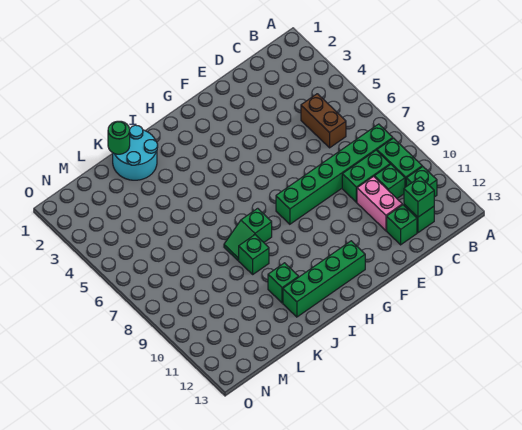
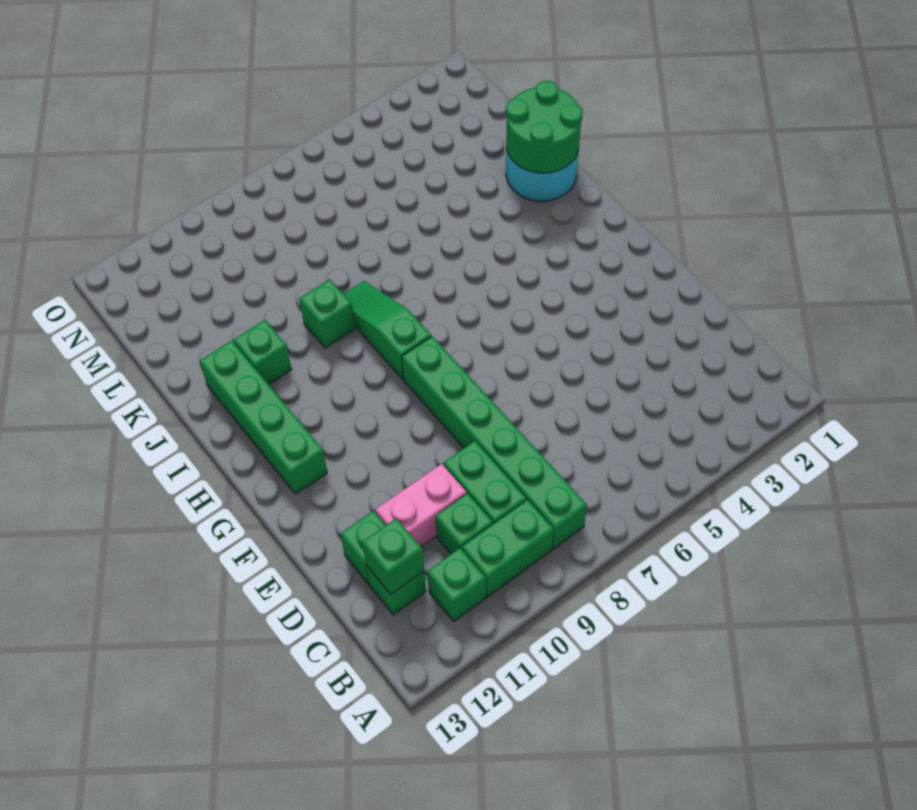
brown 1x2 brick [301,94,346,148] -> none
green 1x2 slope [224,208,272,260] -> green 1x3 slope [344,281,431,379]
green 1x1 round brick [108,121,130,154] -> green 2x2 round brick [506,81,583,173]

